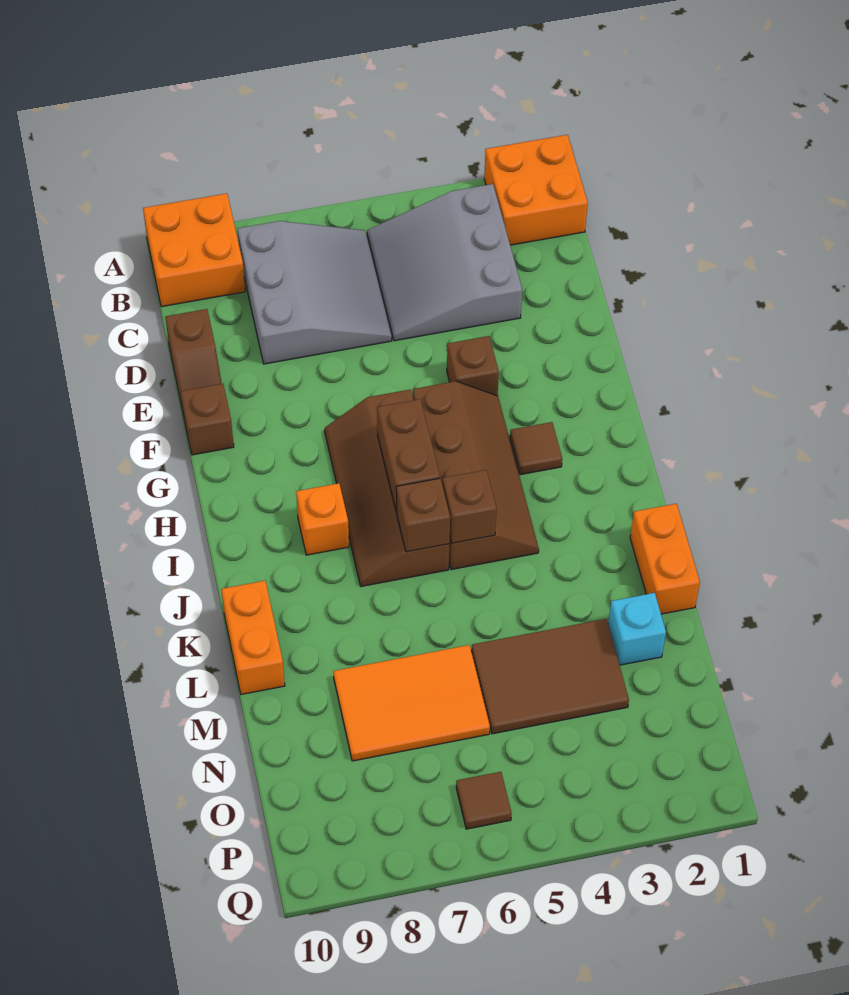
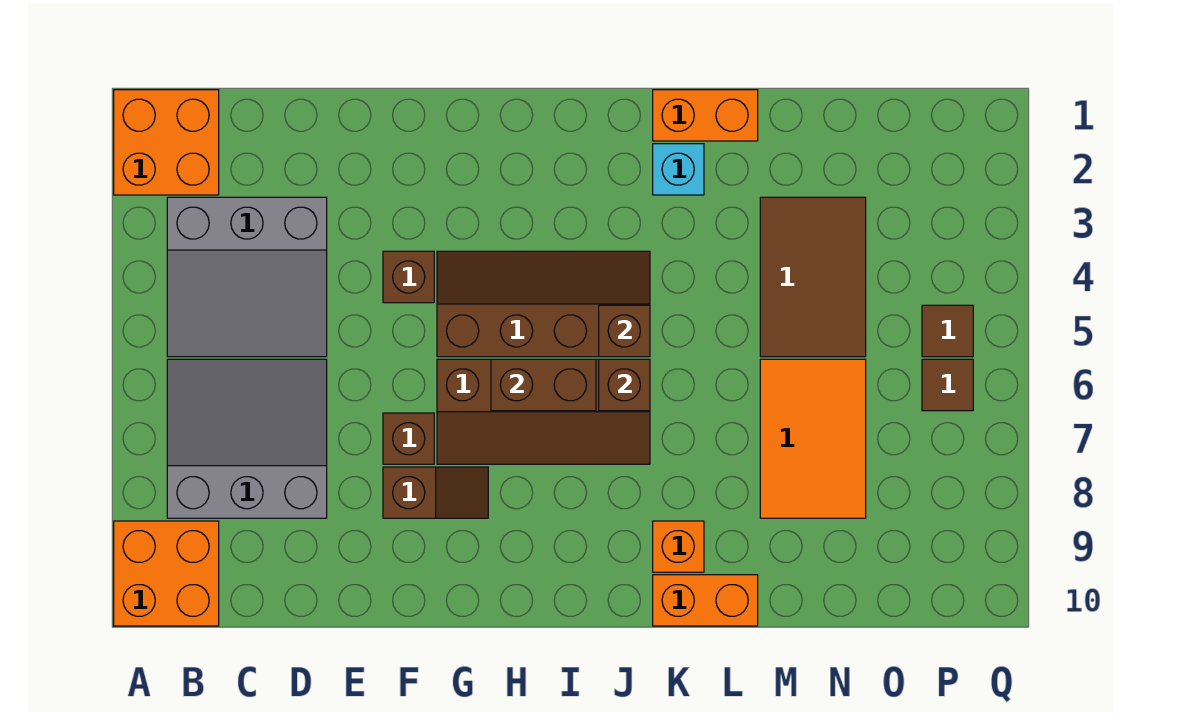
brown 1x2 slope [165,309,222,415] -> brown 1x2 slope moved to [383,467,488,518]
brown 1x1 brick [181,384,234,455] -> brown 1x1 brick moved to [383,413,434,464]
brown 1x1 tile [510,422,562,475] -> brown 1x1 tile moved to [922,305,973,357]
orange 1x1 brick [296,483,349,555] -> orange 1x1 brick moved to [653,521,704,572]
cyan 1x1 brick [608,593,666,665] -> cyan 1x1 brick moved to [653,144,704,195]

